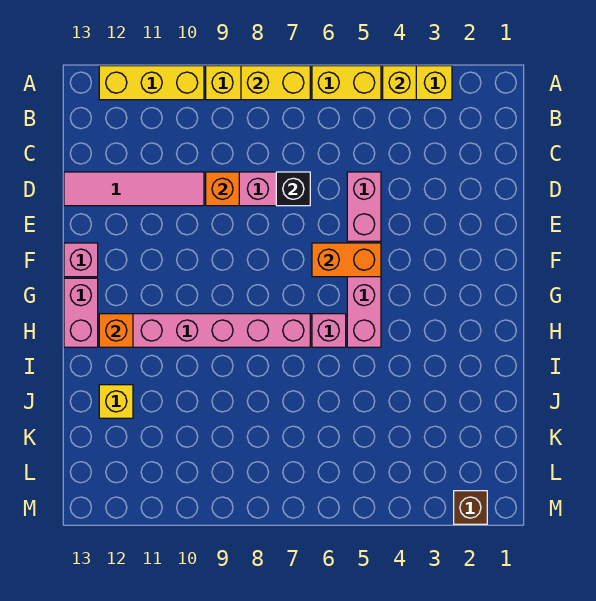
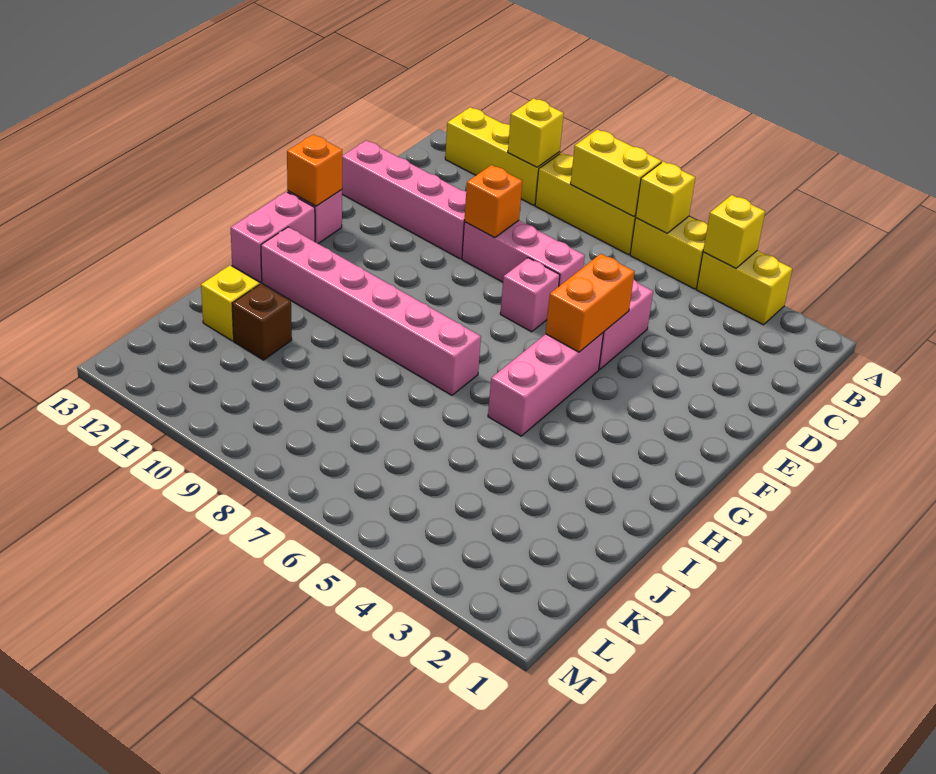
none -> yellow 1x1 brick [635,161,695,233]
none -> yellow 1x1 brick [508,98,564,167]
black 1x1 brick [276,172,310,206] -> none
pink 1x4 tile [64,172,204,206] -> pink 1x4 brick [342,140,466,259]
orange 1x2 brick [312,243,381,277] -> orange 1x2 brick turned to [546,254,635,352]
pink 1x1 brick [312,314,346,347] -> pink 1x1 brick moved to [500,258,560,332]
orange 1x1 brick [99,314,133,347] -> orange 1x1 brick moved to [287,134,342,206]
brown 1x1 brick [454,491,487,524] -> brown 1x1 brick moved to [232,284,292,360]

